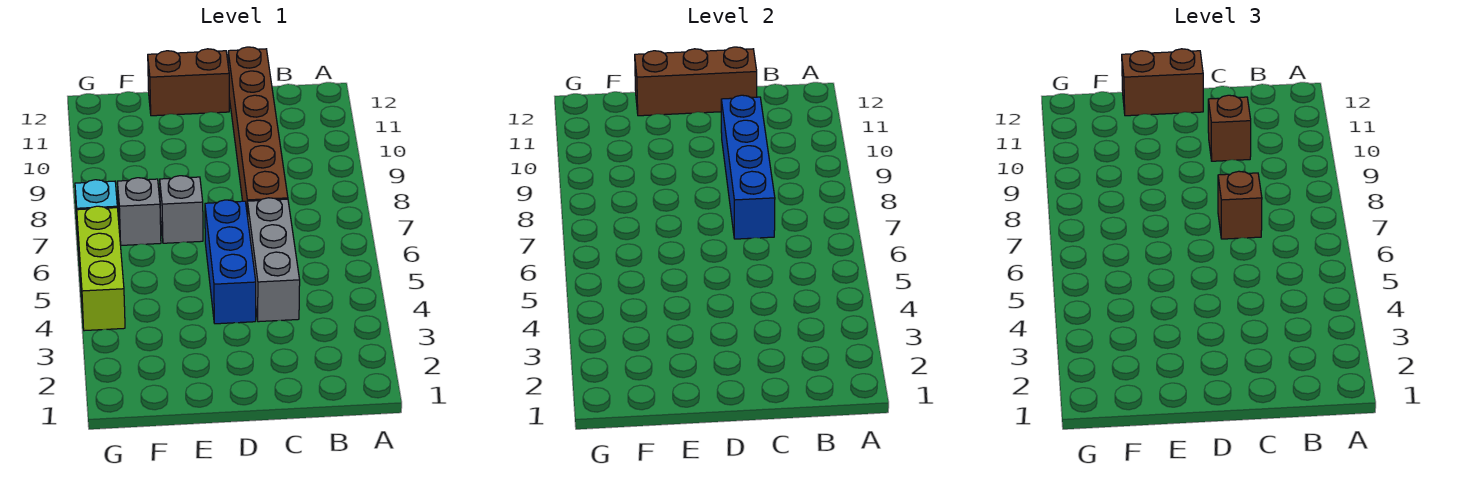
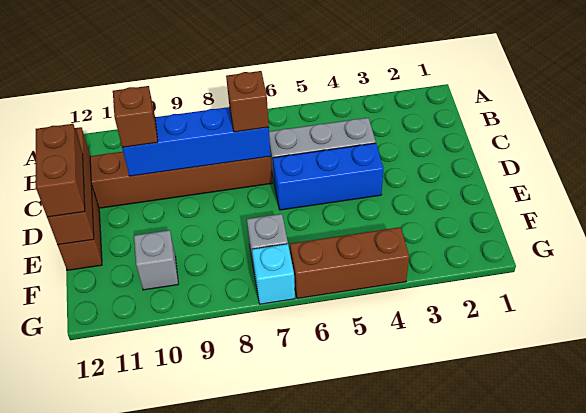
grey 1x1 brick [160,176,203,243] -> grey 1x1 brick moved to [134,230,178,290]
lime 1x3 brick [77,206,125,331] -> brown 1x3 brick [290,227,409,299]

